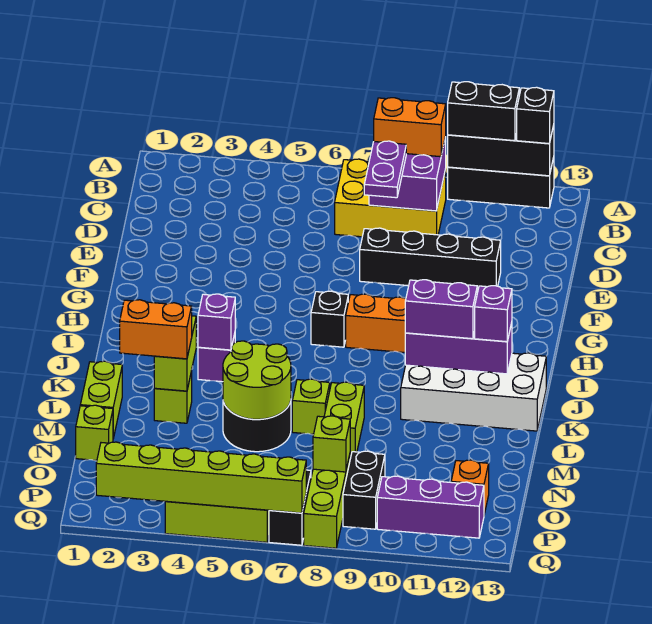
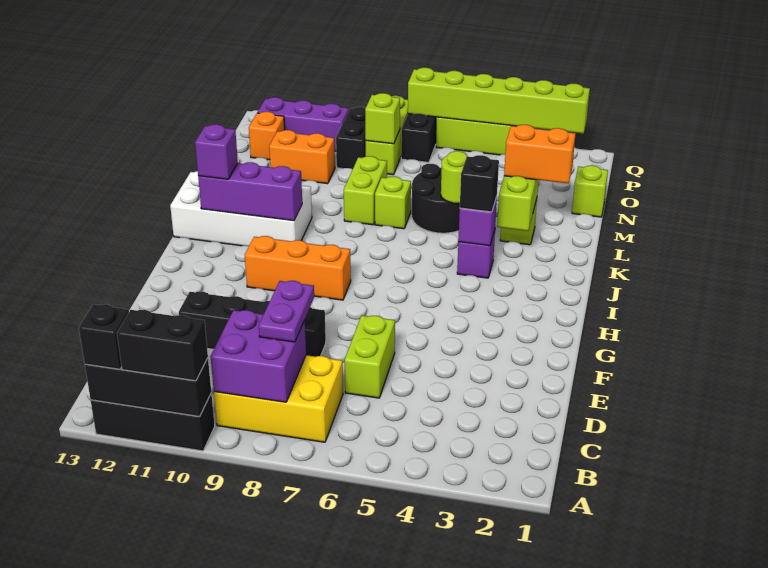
orange 1x2 brick [374,98,446,157] -> orange 1x2 brick moved to [269,130,335,184]
black 1x1 brick [311,291,348,347] -> black 1x1 brick moved to [460,155,499,212]
purple 1x2 brick [405,280,477,339] -> none
lime 1x2 brick [80,361,122,438] -> lime 1x2 brick moved to [345,316,395,398]
lime 2x2 round brick [223,341,291,419] -> lime 1x1 round brick [441,151,468,203]

